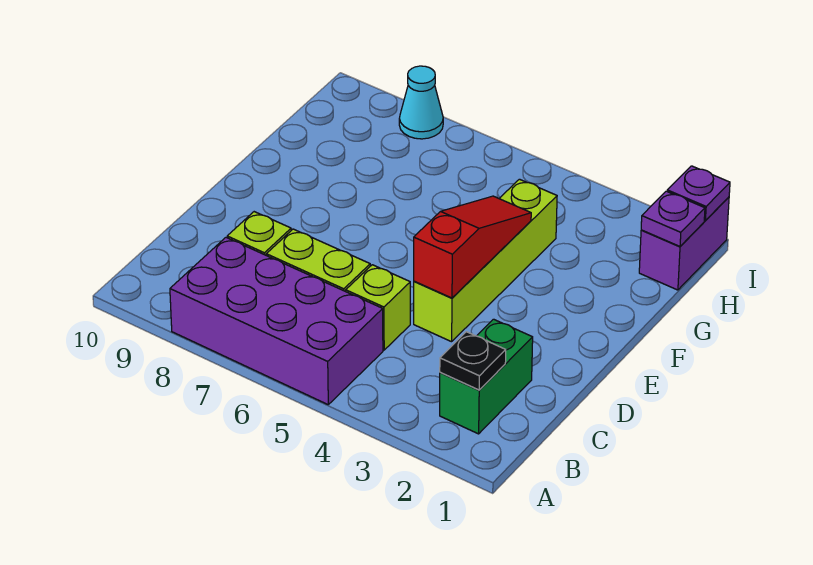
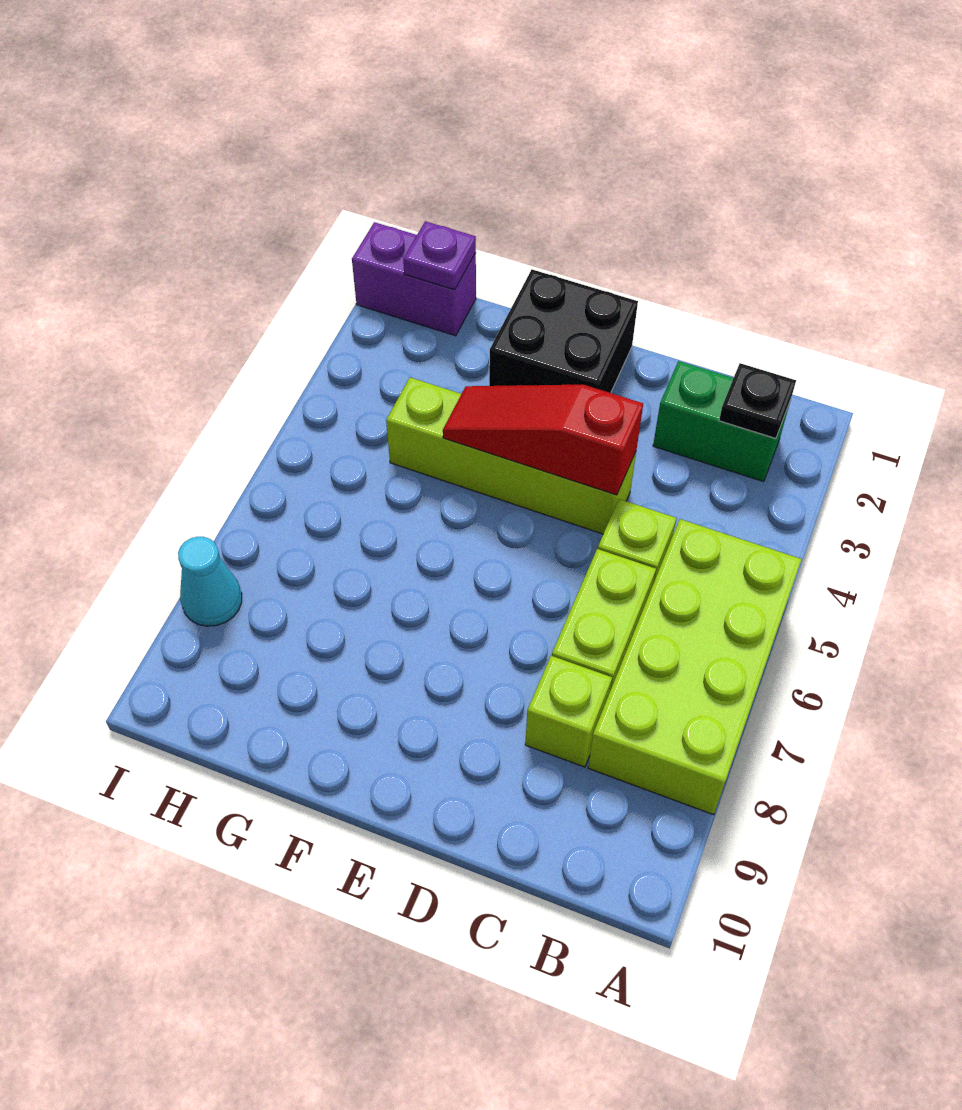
purple 2x4 brick [170,238,383,404] -> lime 2x4 brick [588,519,802,815]
none -> black 2x2 brick [489,270,638,393]
purple 1x1 plate [667,166,730,221] -> none

